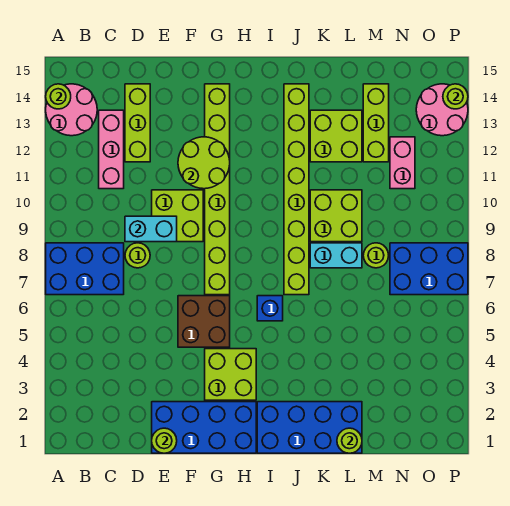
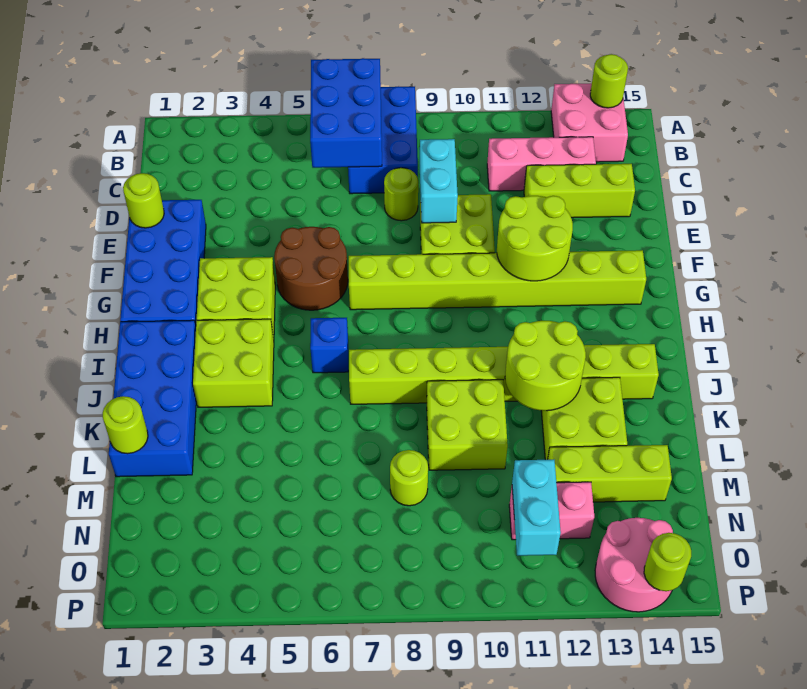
pink 2x2 round brick [46,84,97,136] -> pink 2x2 brick [551,83,628,162]
brown 2x2 brick [178,296,230,347] -> brown 2x2 round brick [274,227,348,310]
none -> lime 2x2 brick [193,319,274,407]
none -> lime 2x2 round brick [505,321,586,411]
cyan 1x2 brick [310,243,362,268] -> cyan 1x2 brick moved to [512,459,561,556]
blue 2x3 brick [390,243,468,295] -> blue 2x3 brick moved to [310,58,382,168]

